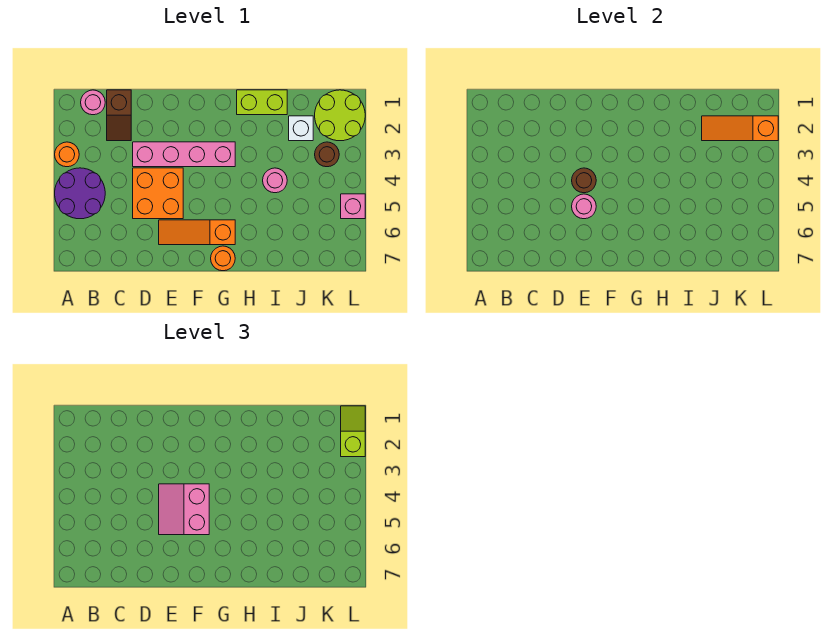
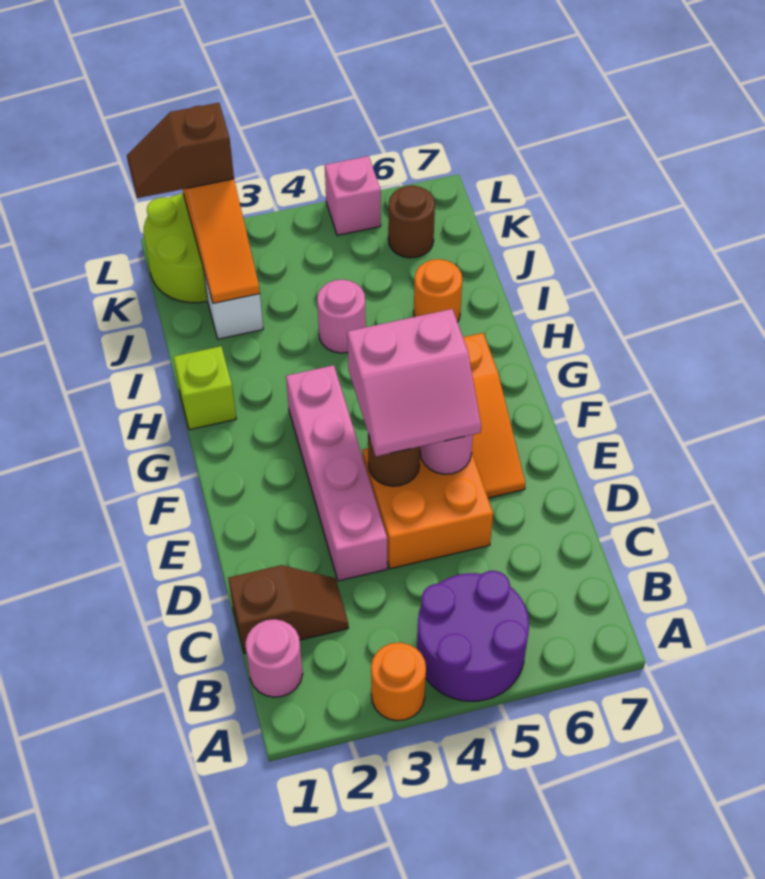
orange 1x1 round brick [211,246,235,271] -> orange 1x1 round brick moved to [414,259,462,322]
lime 1x2 brick [237,90,287,115] -> lime 1x1 brick [174,346,236,430]
brown 1x1 round brick [315,142,339,167] -> brown 1x1 round brick moved to [388,185,435,258]
lime 1x2 slope [341,406,365,457] -> brown 1x2 slope [127,103,234,198]

